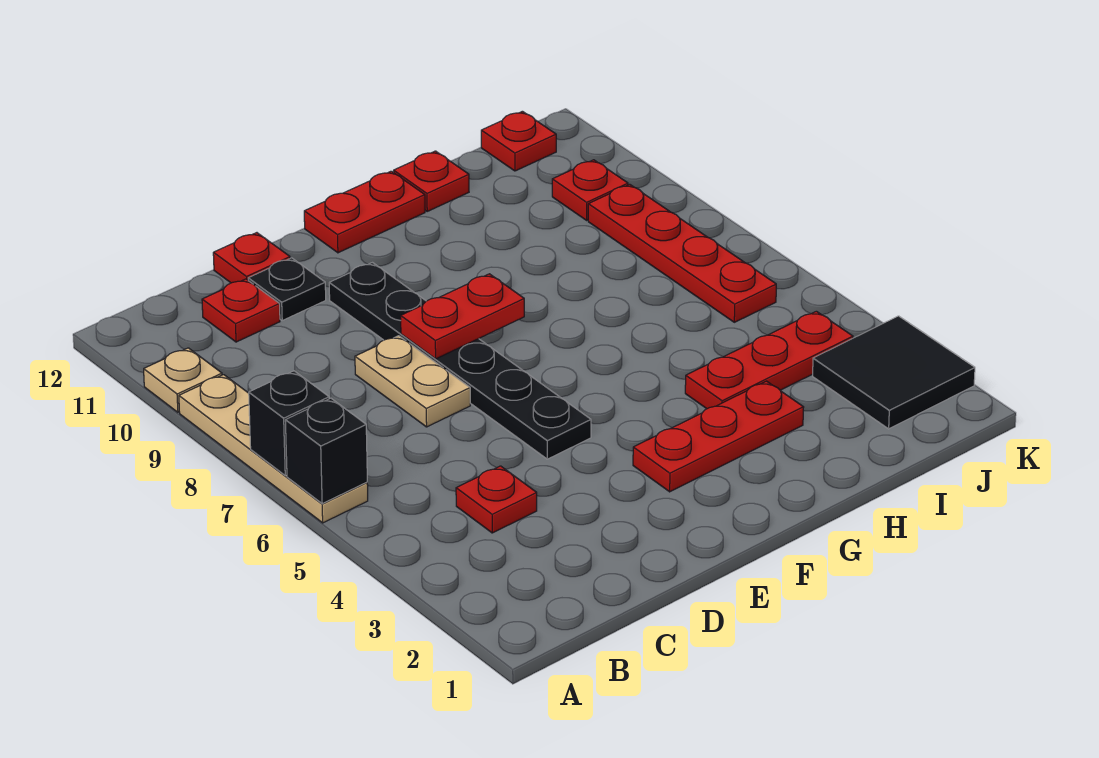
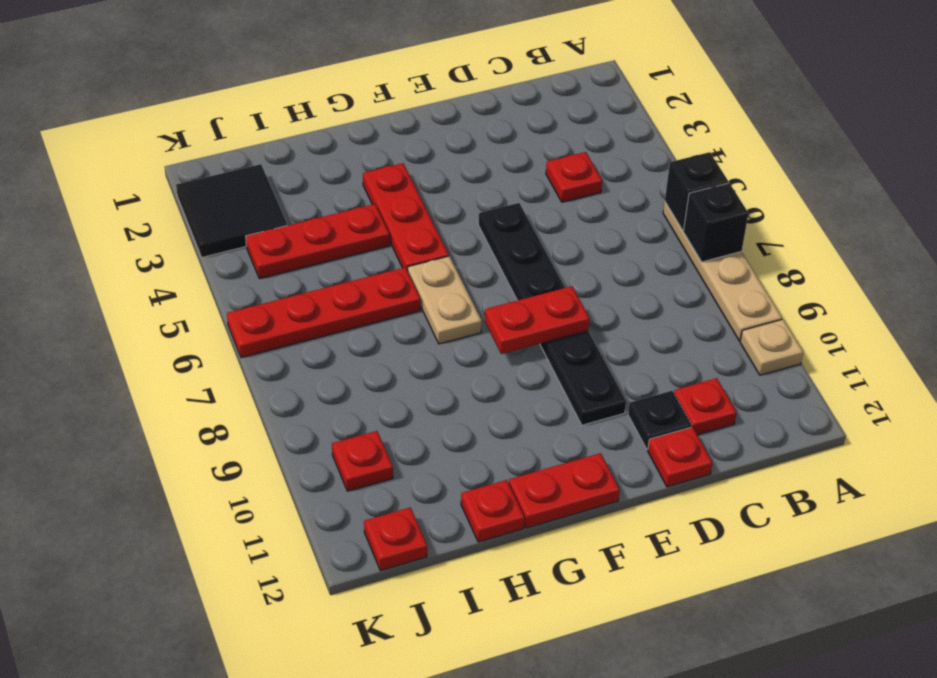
tan 1x2 plate [355,336,470,427] -> tan 1x2 plate moved to [408,256,482,344]
red 1x3 plate [633,381,804,492] -> red 1x3 plate turned to [363,163,449,271]
red 1x4 plate [588,184,776,322] -> red 1x4 plate turned to [227,267,421,358]

